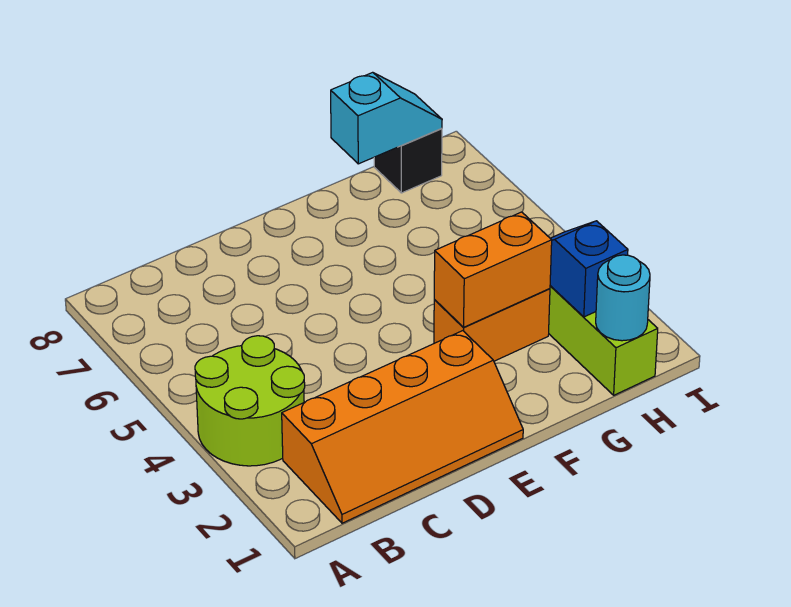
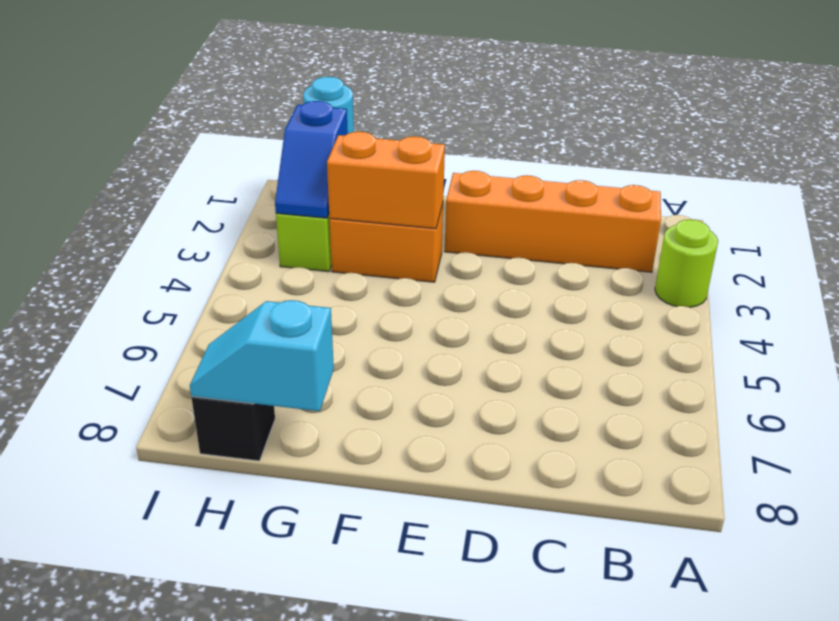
lime 2x2 round brick [195,336,305,466] -> lime 1x1 round brick [655,219,718,307]

